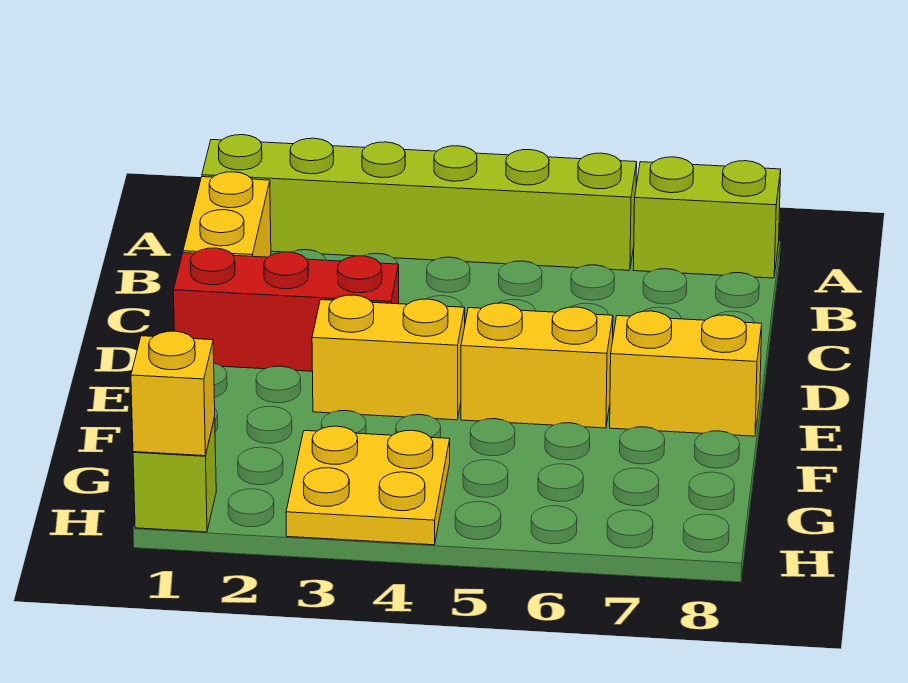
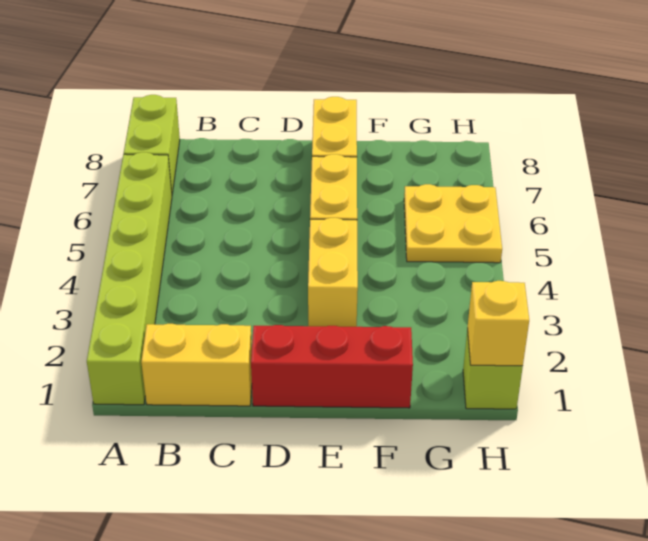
red 1x3 brick [173,248,399,371] -> red 1x3 brick turned to [251,325,413,408]
yellow 2x2 plate [286,426,450,545] -> yellow 2x2 plate moved to [404,184,502,263]

